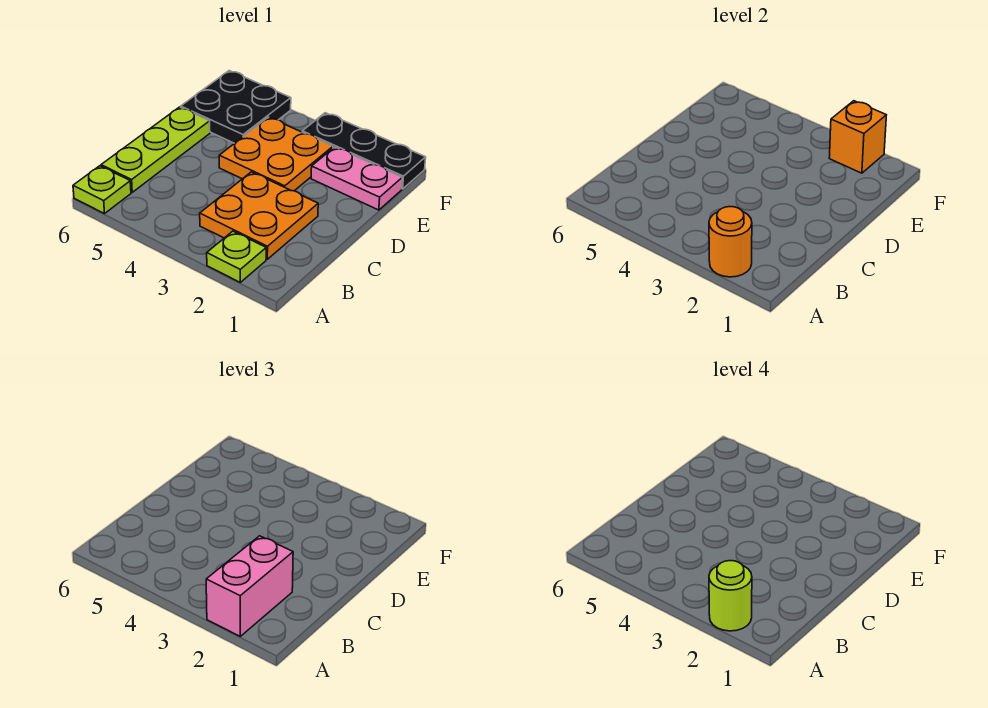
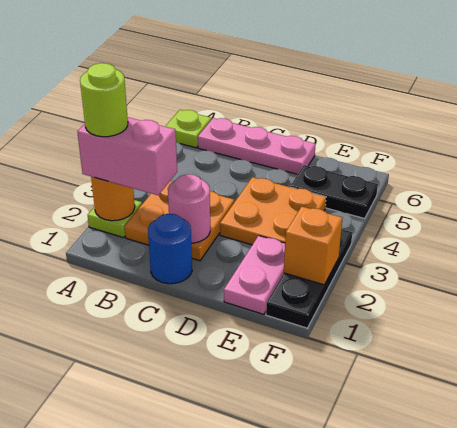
lime 1x3 plate [101,107,210,192] -> pink 1x3 plate [198,118,316,174]
none -> blue 1x1 round brick [148,214,192,284]
none -> pink 1x1 round brick [168,174,210,243]
black 2x2 plate [181,71,291,143] -> black 1x2 plate [290,165,378,219]

